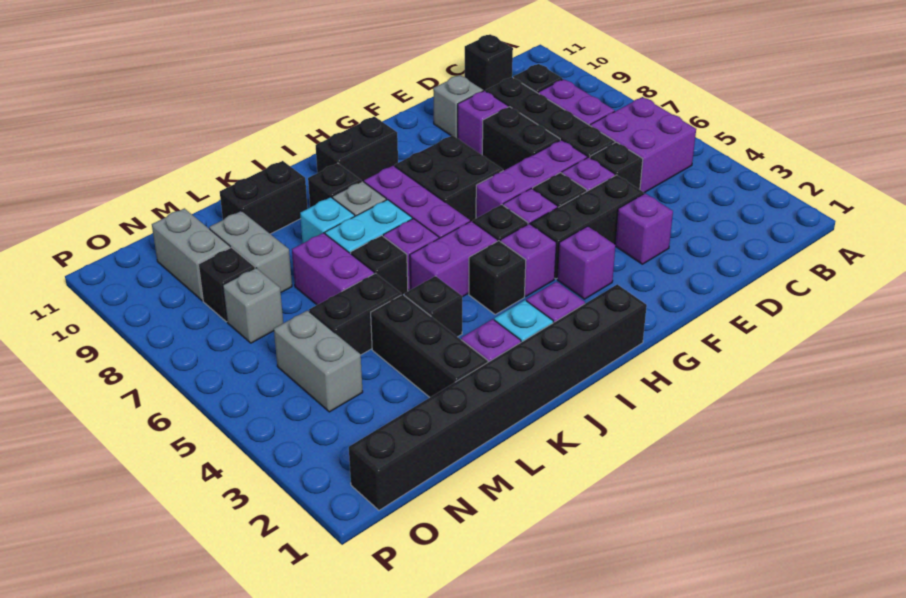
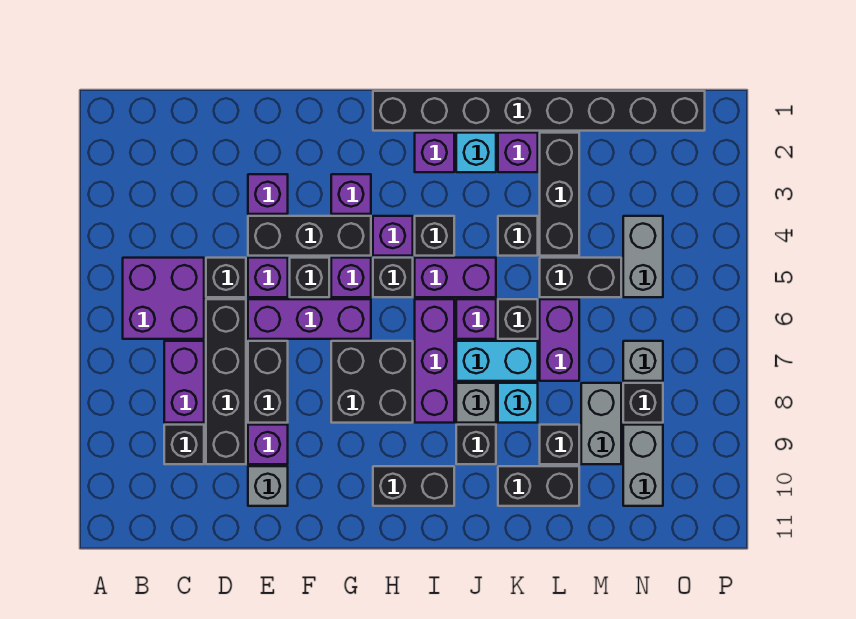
black 1x1 brick [465,34,513,91] -> black 1x1 brick moved to [540,425,579,464]

